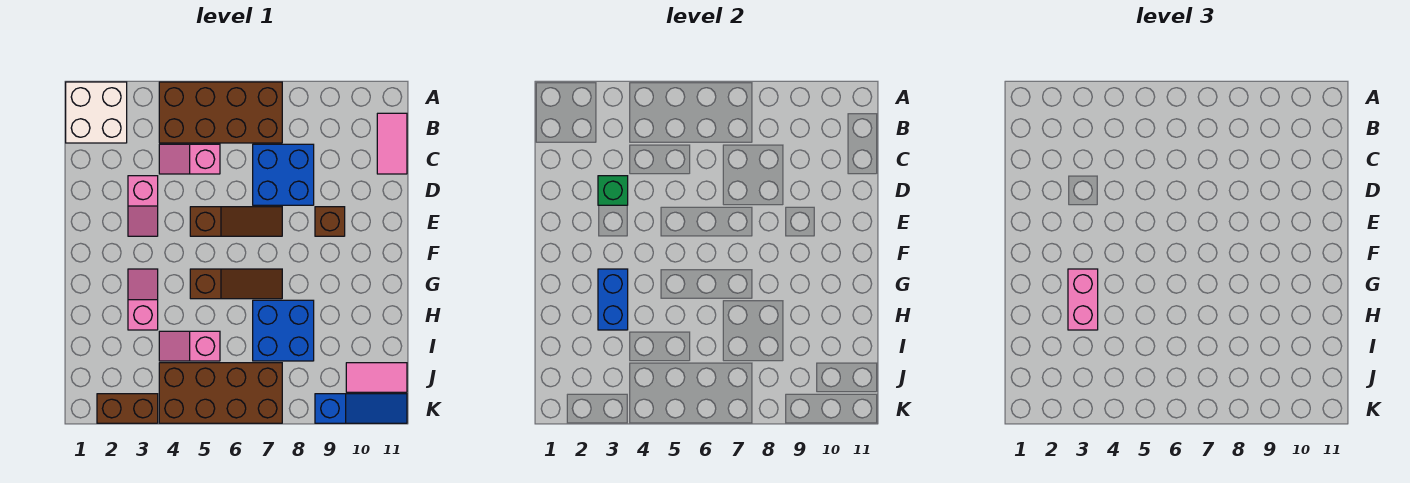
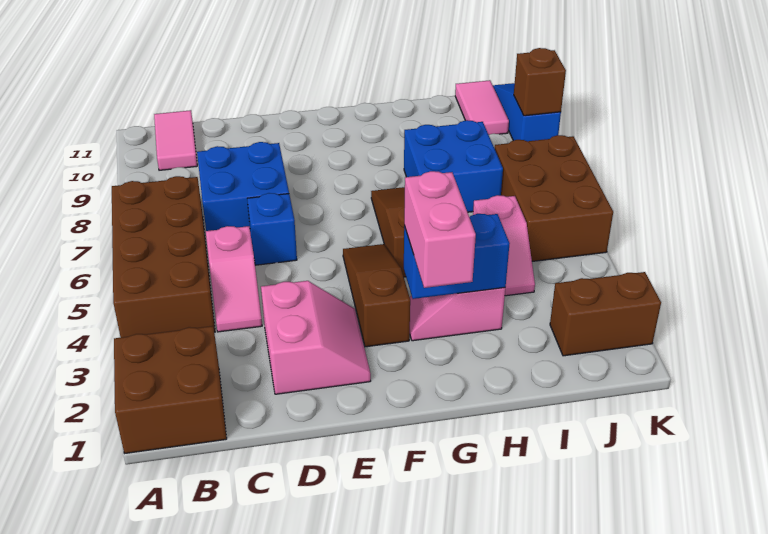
white 2x2 brick [66,82,127,143] -> brown 2x2 brick [114,326,227,453]
pink 1x2 tile [377,113,407,174] -> pink 1x2 tile turned to [154,110,197,170]
pink 1x2 slope [128,176,158,236] -> pink 2x2 slope [261,281,371,394]
green 1x1 brick [598,176,628,205] -> none
none -> blue 1x1 brick [247,193,297,265]
brown 1x3 slope [190,207,282,236] -> brown 1x3 slope moved to [343,244,410,347]
brown 1x1 brick [315,207,345,236] -> brown 1x1 brick moved to [514,48,566,116]
pink 1x2 brick [1068,269,1098,330] -> pink 1x2 brick turned to [404,171,476,288]
brown 2x4 brick [159,363,282,423] -> brown 2x3 brick [495,135,613,261]
brown 1x2 brick [97,394,158,423] -> brown 1x2 brick turned to [550,272,661,356]

